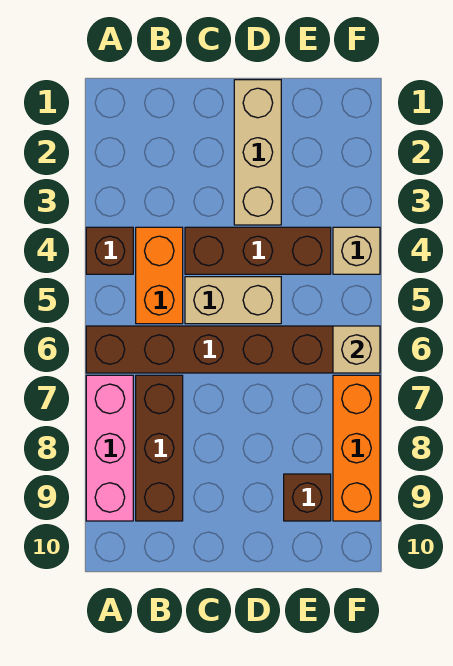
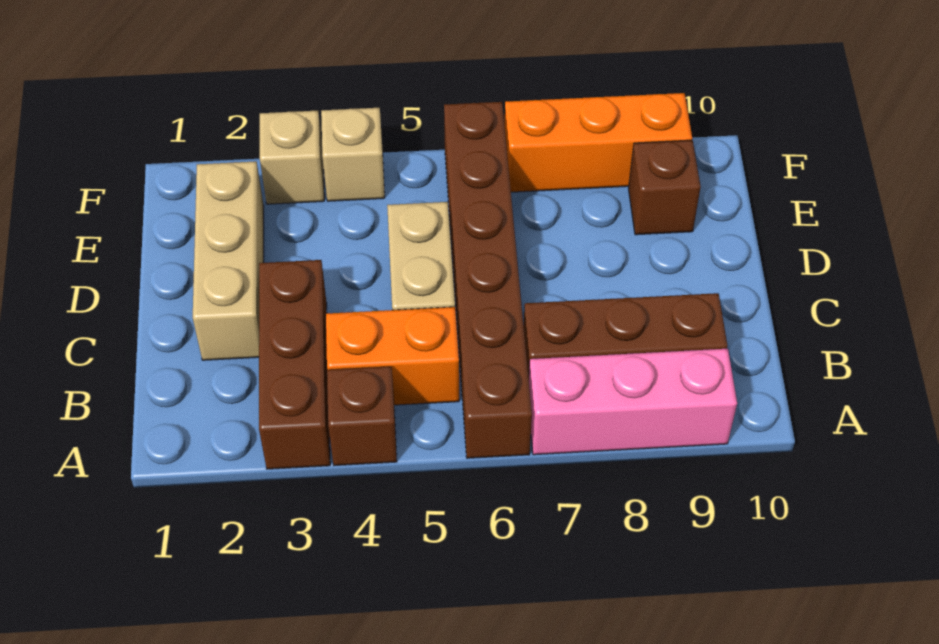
brown 1x3 brick [185,227,331,274] -> brown 1x3 brick moved to [259,260,330,469]
tan 1x3 brick [234,80,281,225] -> tan 1x3 brick turned to [193,161,264,360]
tan 1x1 brick [333,326,380,373] -> tan 1x1 brick moved to [260,111,324,204]

